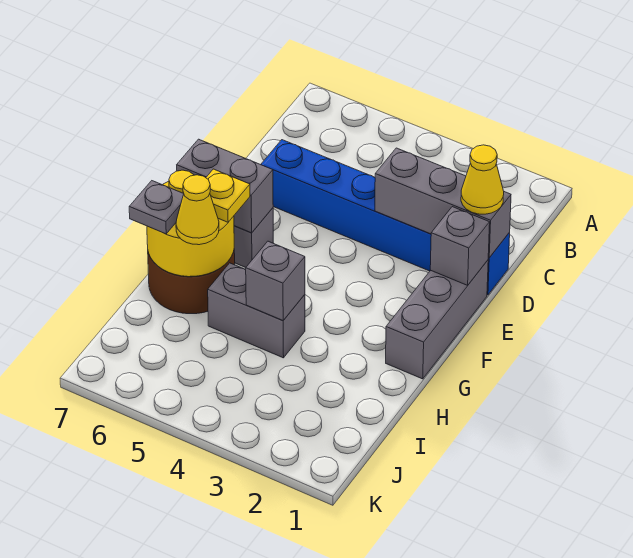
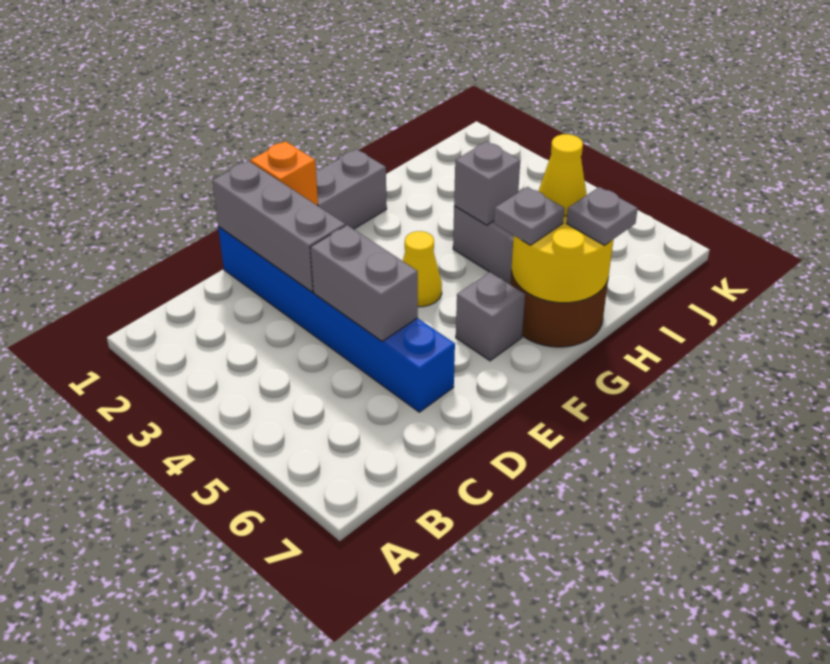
yellow 1x1 cone [461,145,504,214] -> yellow 1x1 cone moved to [403,231,442,307]
grey 1x1 brick [430,207,490,285] -> orange 1x1 brick [250,141,318,206]
grey 1x2 brick [177,139,273,233] -> grey 1x2 brick moved to [310,225,418,341]
yellow 1x1 plate [206,169,250,222] -> grey 1x1 plate [494,187,564,245]

